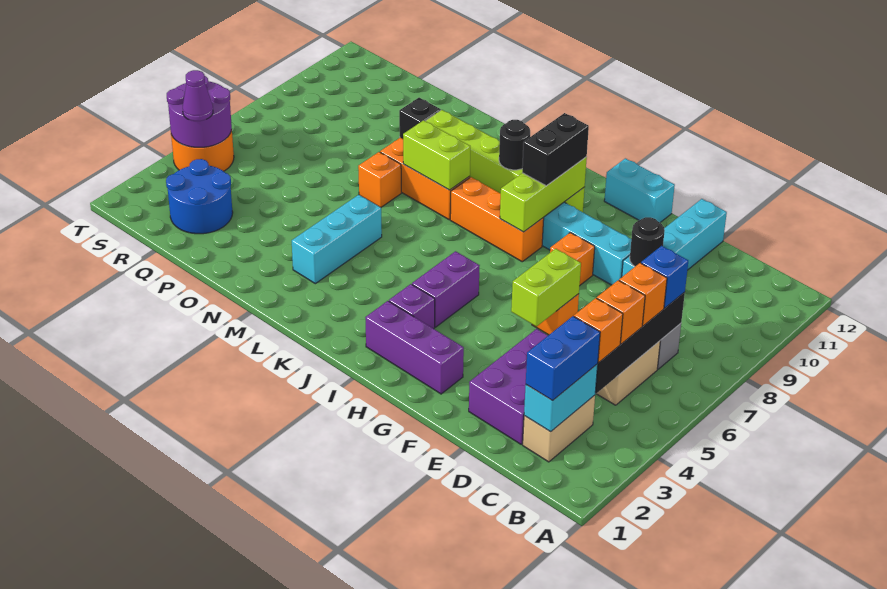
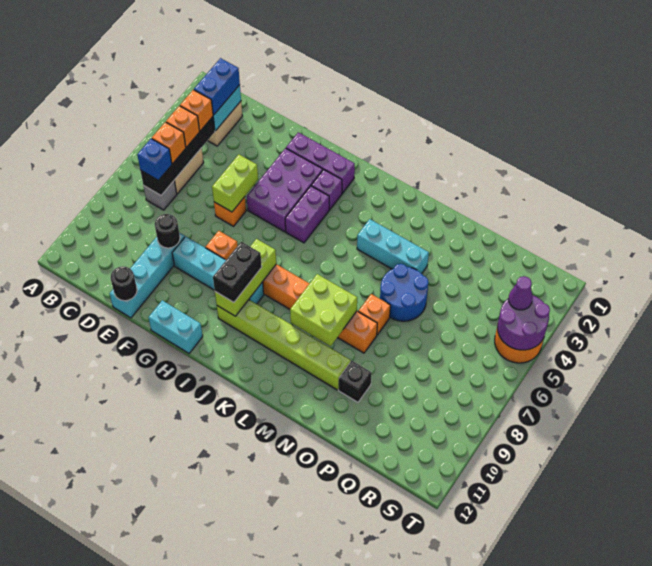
purple 2x3 brick [469,329,548,444] -> purple 2x3 brick moved to [247,148,323,232]
black 1x1 round brick [499,120,530,170] -> black 1x1 round brick moved to [111,266,137,301]
lime 1x2 brick [403,120,470,190] -> lime 2x2 brick [290,274,357,346]
cyan 1x3 brick [292,195,382,284] -> cyan 1x3 brick turned to [357,219,429,273]
blue 2x2 round brick [166,159,233,234] -> blue 2x2 round brick moved to [380,264,428,321]

